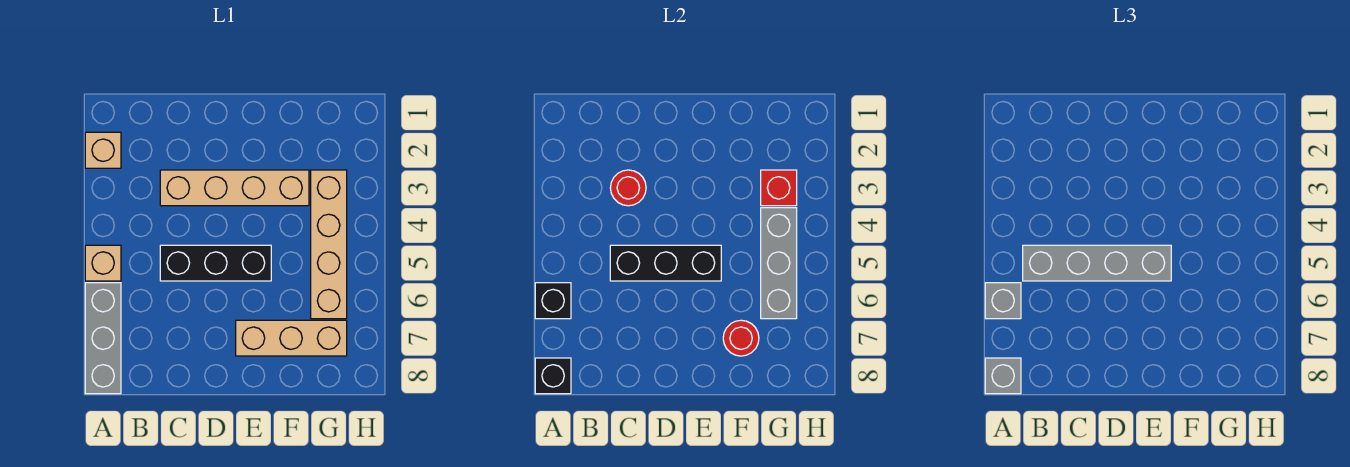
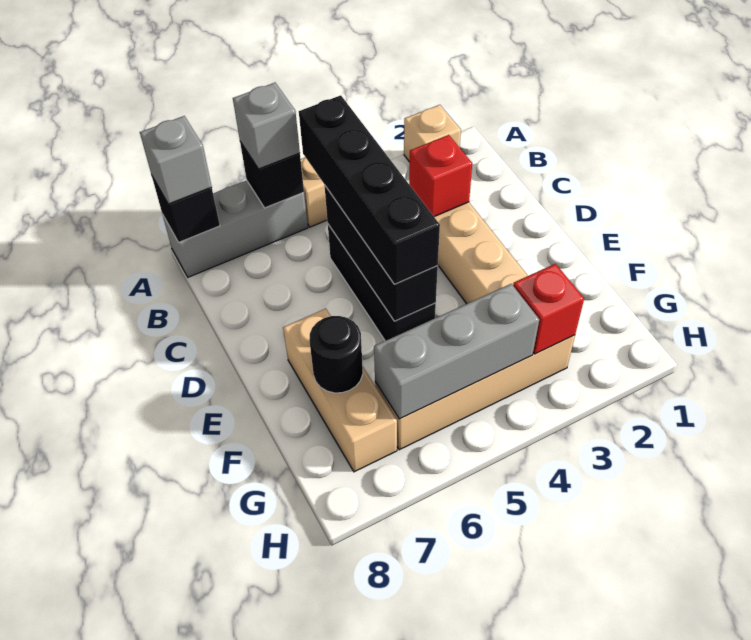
grey 1x4 brick [1023,245,1171,281] -> black 1x4 brick [299,95,440,284]
red 1x1 round brick [610,170,646,206] -> red 1x1 brick [409,135,472,217]
red 1x1 round brick [723,320,759,356] -> black 1x1 round brick [309,316,363,393]

